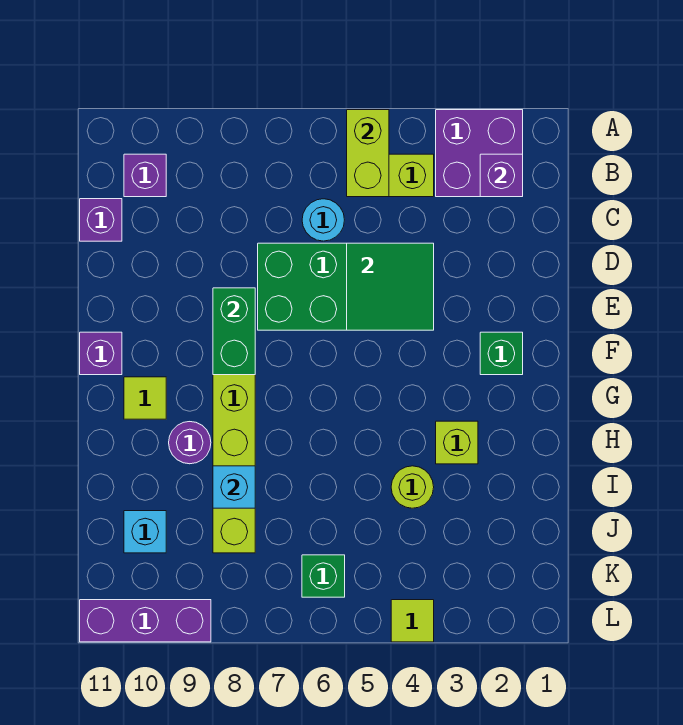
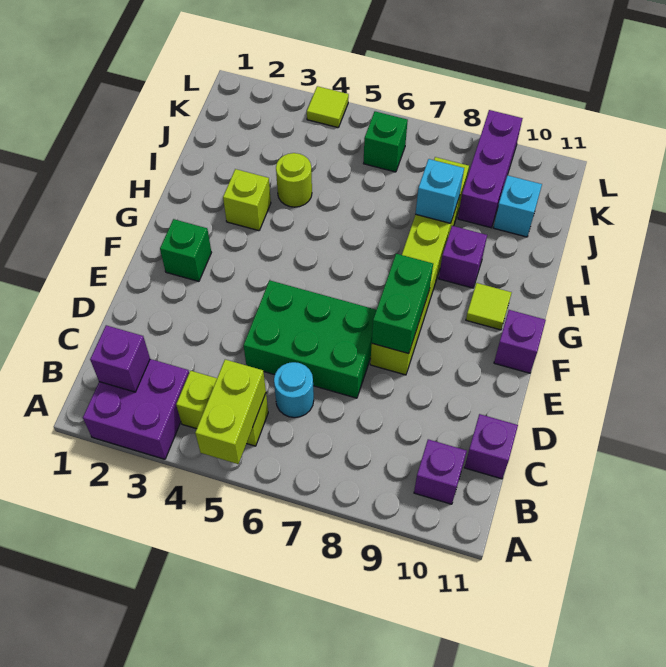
green 2x2 tile [347,243,434,330] -> none
purple 1x1 round brick [169,422,211,464] -> purple 1x1 brick [439,226,487,288]
purple 1x3 brick [80,600,211,642] -> purple 1x3 brick turned to [458,110,523,228]

